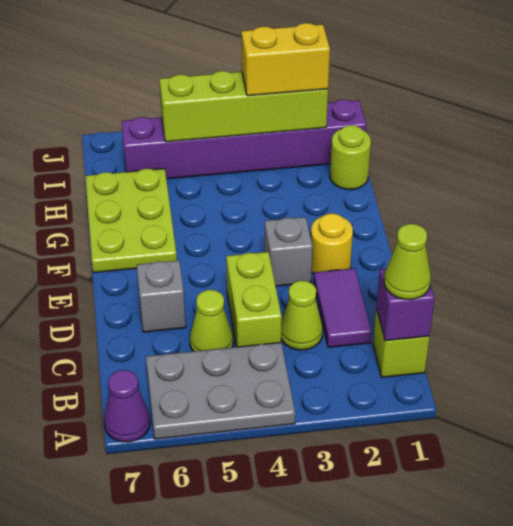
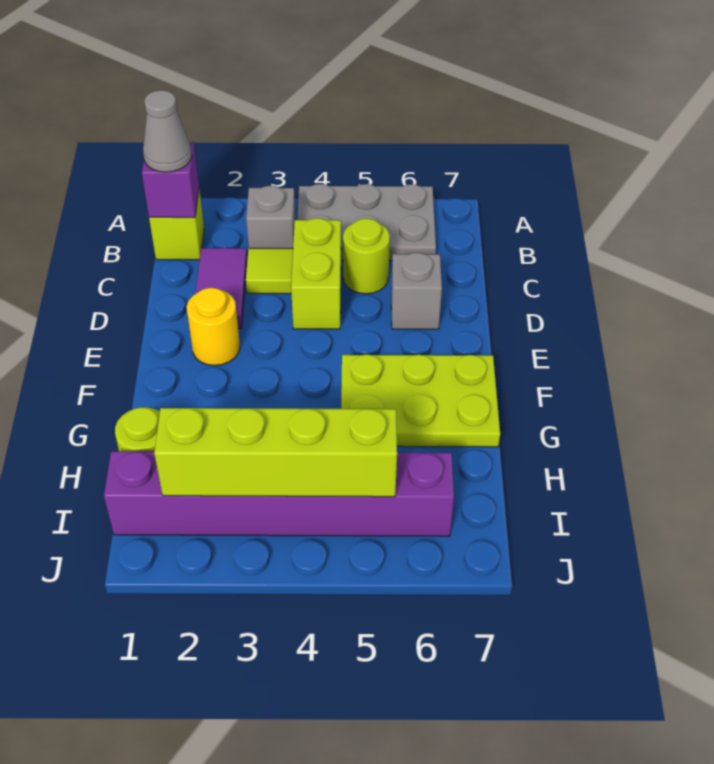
purple 1x1 cone [104,370,150,442] -> none
lime 1x1 cone [384,224,431,299] -> grey 1x1 cone [143,90,192,172]
lime 1x1 cone [281,281,323,350] -> lime 1x1 tile [246,248,293,294]
lime 1x1 cone [190,290,233,351] -> lime 1x1 round brick [343,218,390,294]
grey 1x1 brick [264,217,313,286] -> grey 1x1 brick moved to [246,186,295,248]
lime 2x3 plate [85,169,177,273] -> lime 2x3 plate turned to [341,354,500,447]
yellow 1x2 brick [241,23,330,96] -> none

